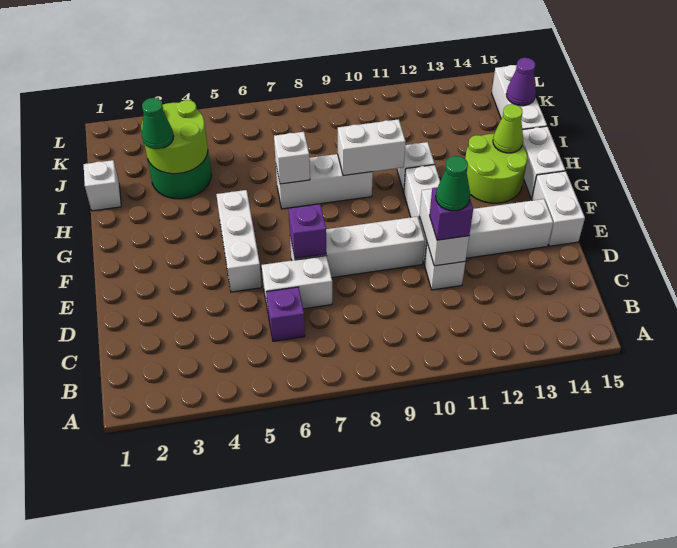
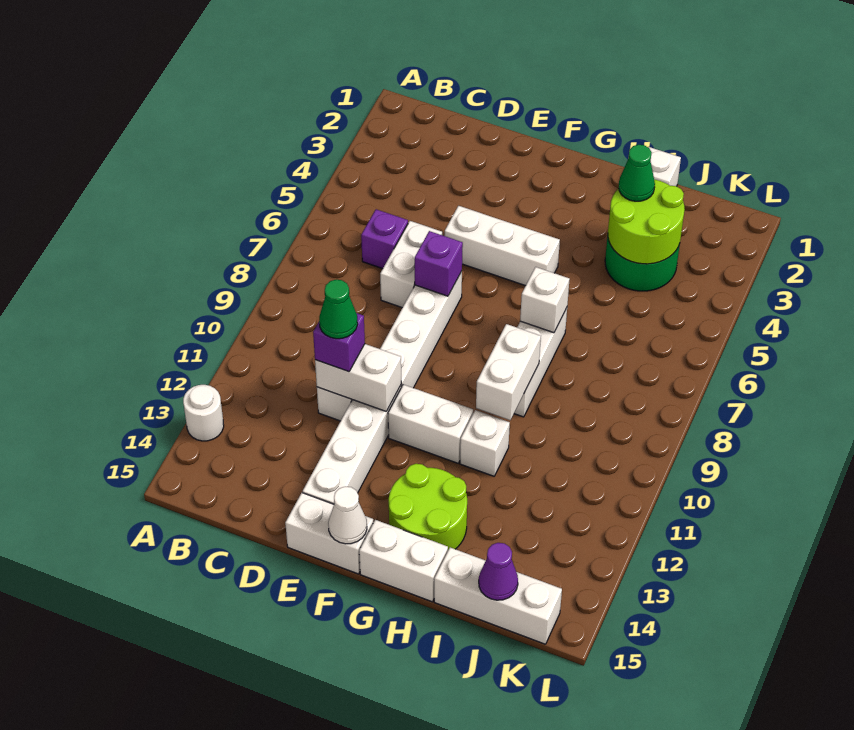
none -> white 1x1 round brick [183,385,224,441]
none -> white 1x1 cone [328,486,367,544]
lime 1x1 cone [493,104,523,153] -> none

